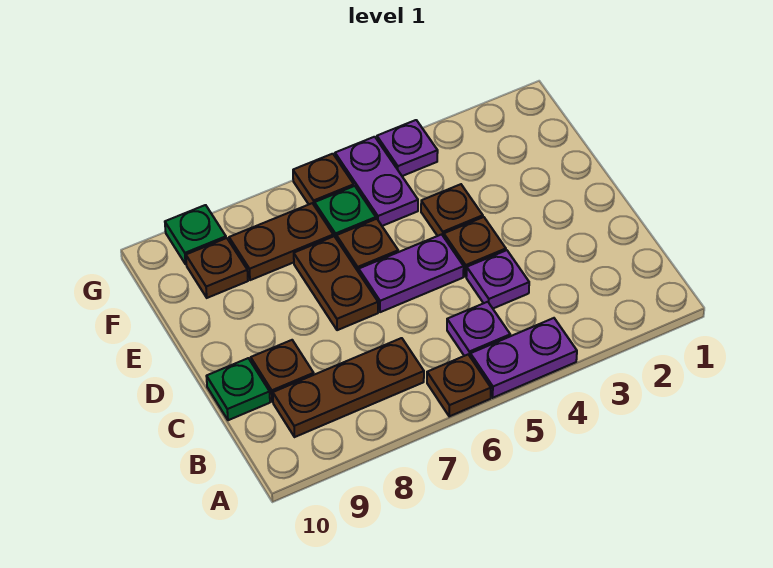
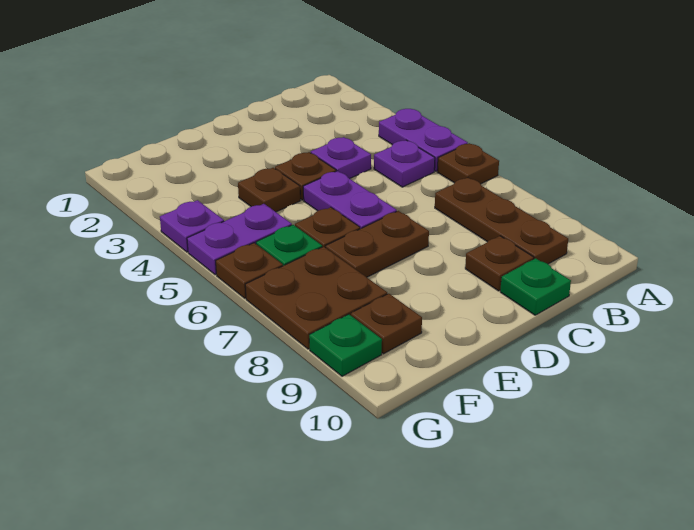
brown 1x2 plate [229,203,333,280] -> brown 2x2 plate [245,247,387,349]

